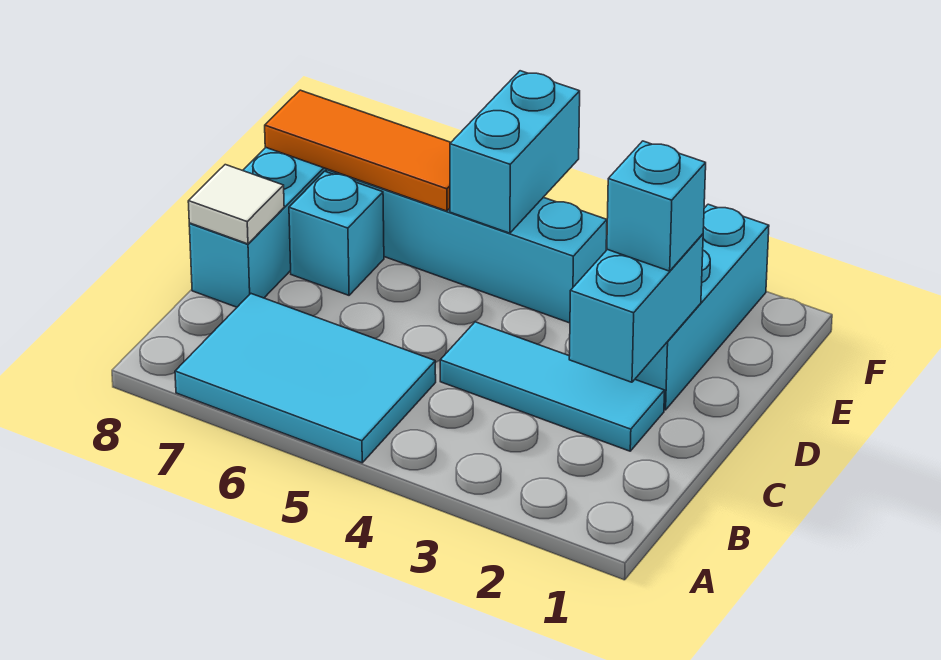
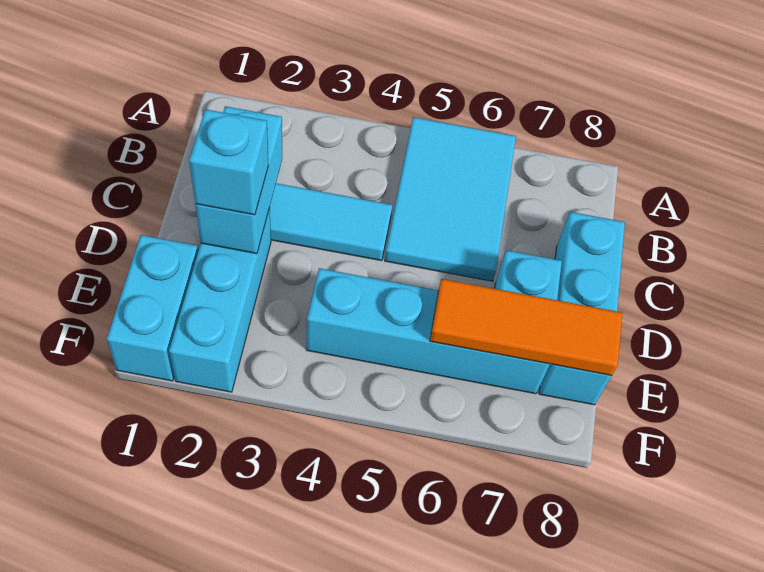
cyan 2x3 tile [175,294,436,463] -> cyan 2x3 tile turned to [385,117,516,281]
white 1x1 tile [188,165,284,244] -> none
cyan 1x2 brick [450,71,580,233] -> cyan 1x2 brick moved to [107,235,198,381]

